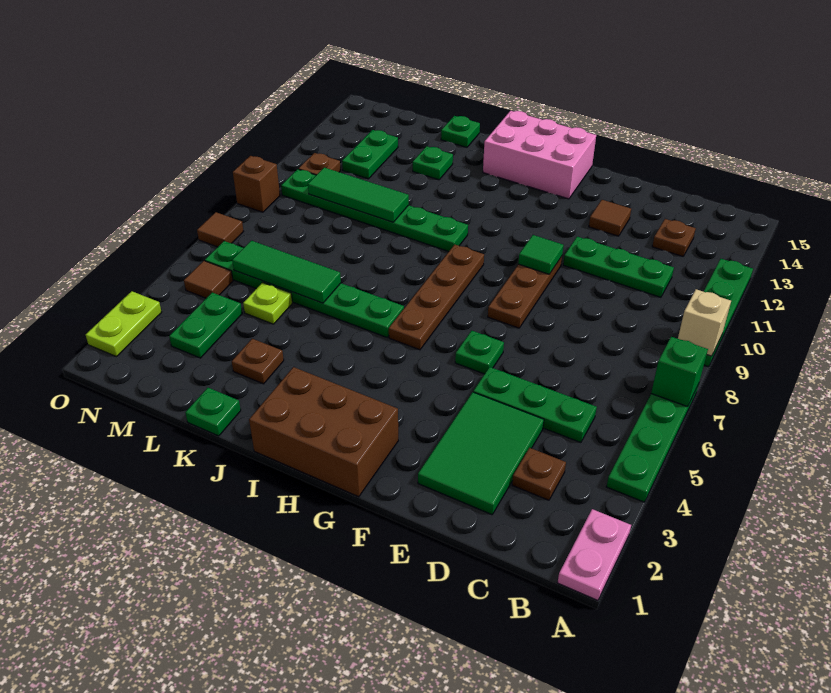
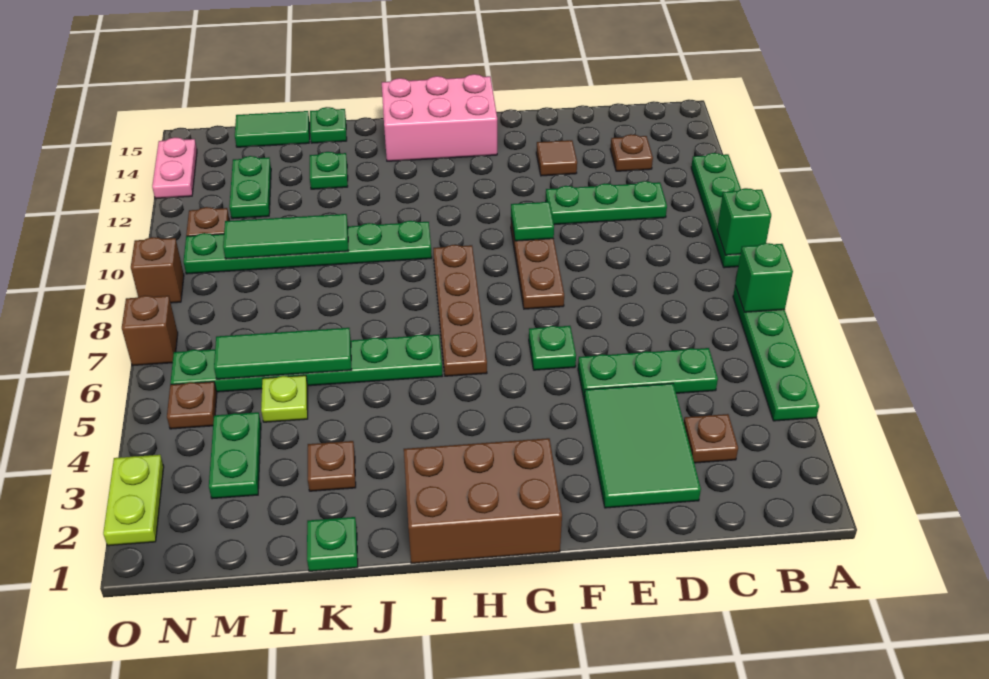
pink 1x2 plate [558,509,631,600] -> pink 1x2 plate moved to [152,137,197,199]
tan 1x1 brick [678,289,731,356] -> green 1x1 brick [717,188,771,255]
none -> green 1x2 tile [235,111,310,147]
brown 1x1 tile [184,261,233,298] -> brown 1x1 plate [167,382,217,429]
brown 1x1 tile [197,212,244,247] -> brown 1x1 brick [122,296,178,366]

